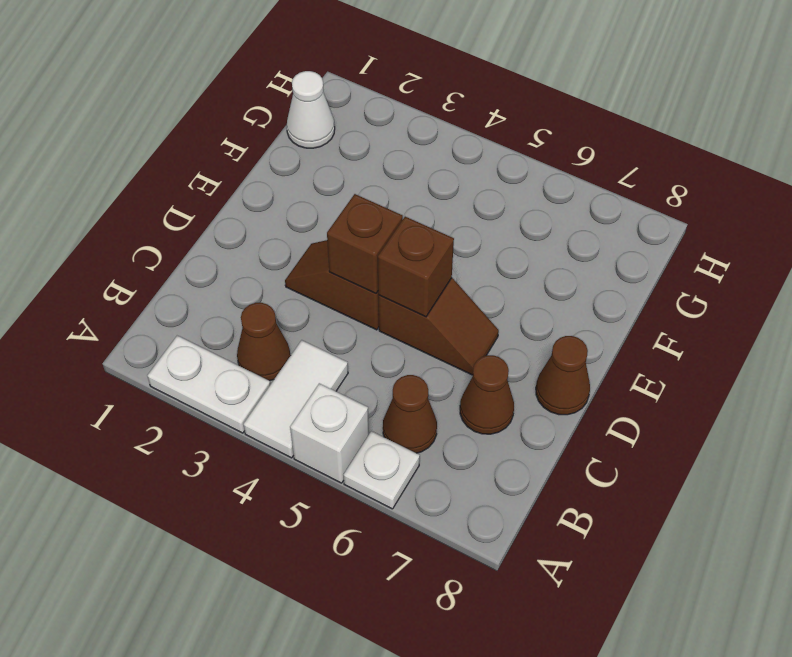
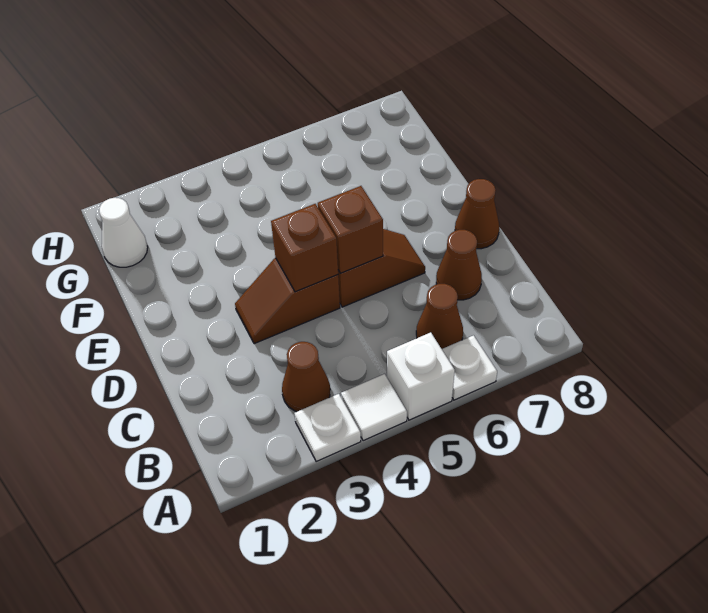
white 1x2 plate [147,336,270,433] -> white 1x1 plate [295,394,361,461]
white 1x2 tile [243,340,348,458] -> white 1x1 tile [341,374,407,441]

